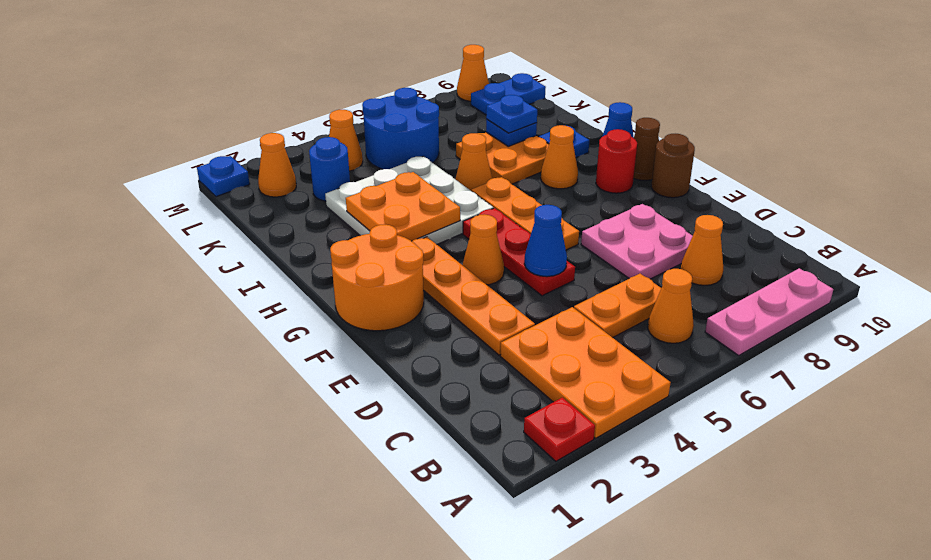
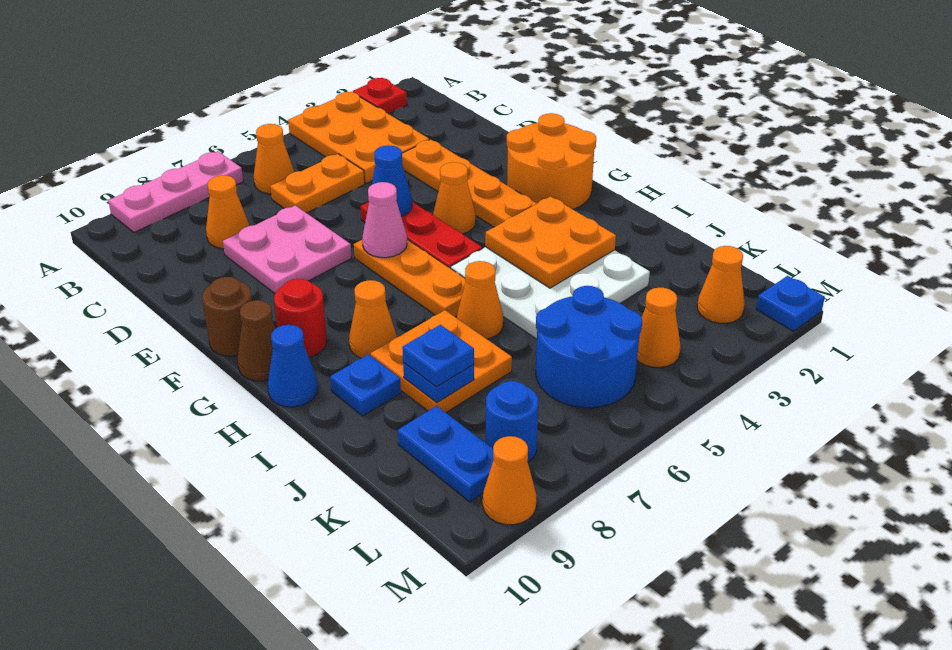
none -> pink 1x1 cone [362,182,407,258]
blue 1x1 round brick [309,137,350,201] -> blue 1x1 round brick moved to [486,381,538,462]
blue 1x2 plate [471,73,546,115] -> blue 1x2 plate turned to [398,406,493,502]

